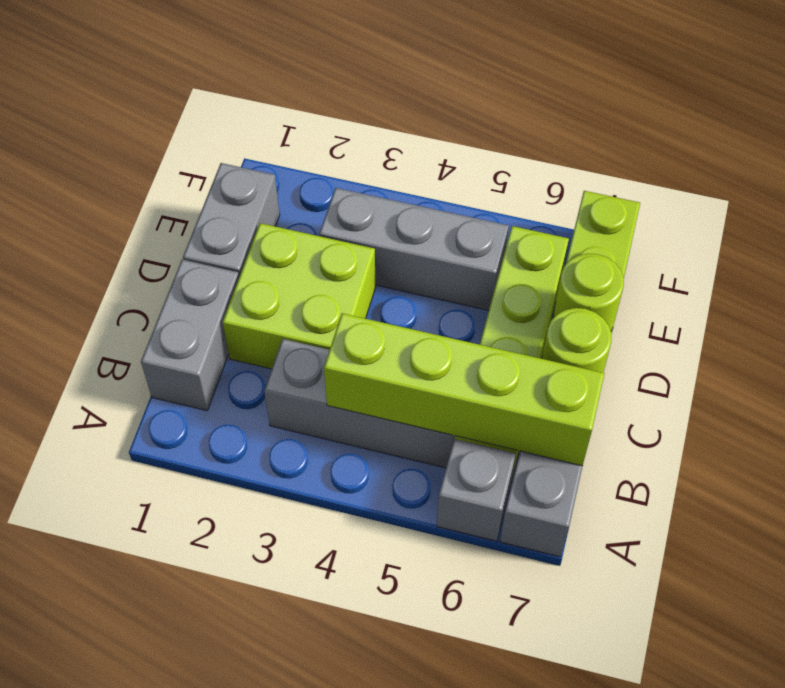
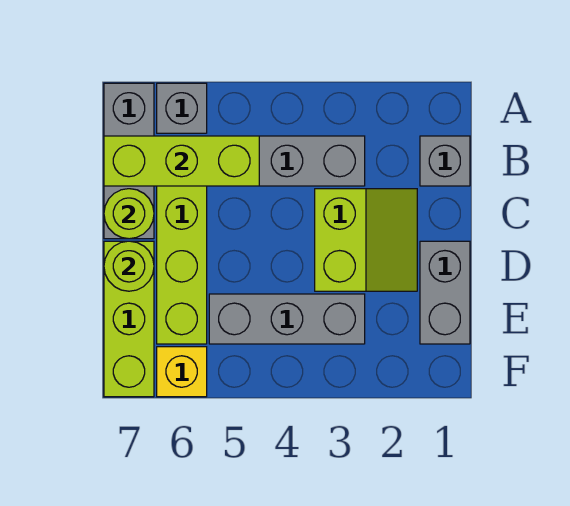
grey 1x2 brick [141,260,239,411] -> grey 1x1 brick [420,136,470,186]
lime 1x4 brick [324,313,605,466] -> lime 1x3 brick [104,136,259,186]
lime 2x2 brick [223,223,376,369] -> lime 2x2 slope [315,189,417,291]
none -> yellow 1x1 brick [157,347,207,397]

